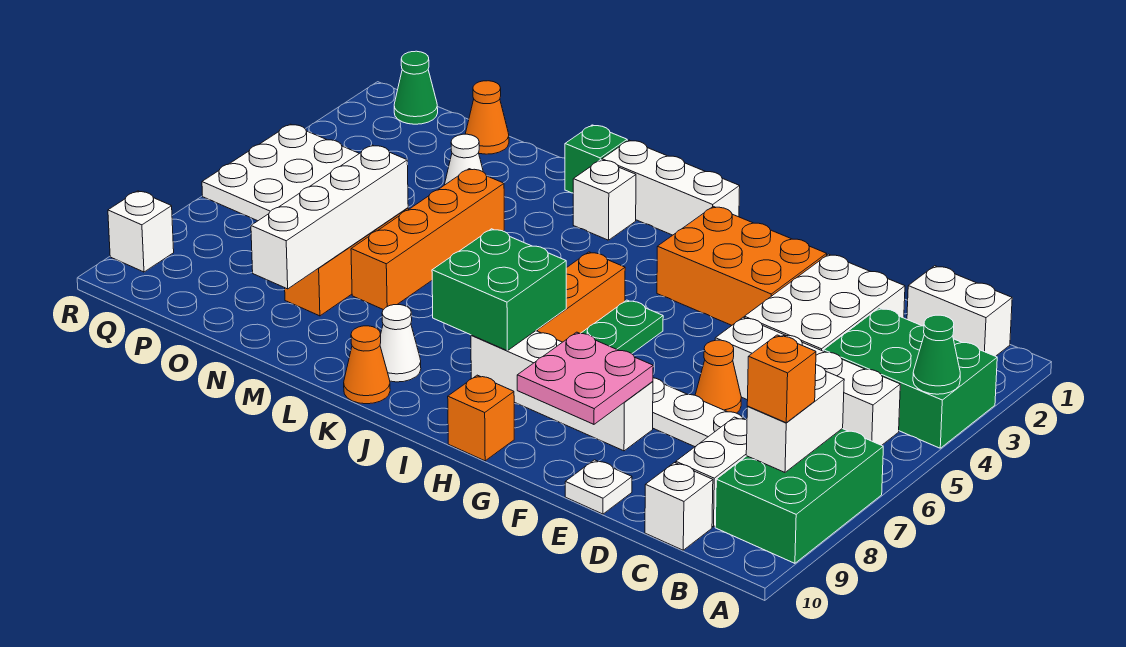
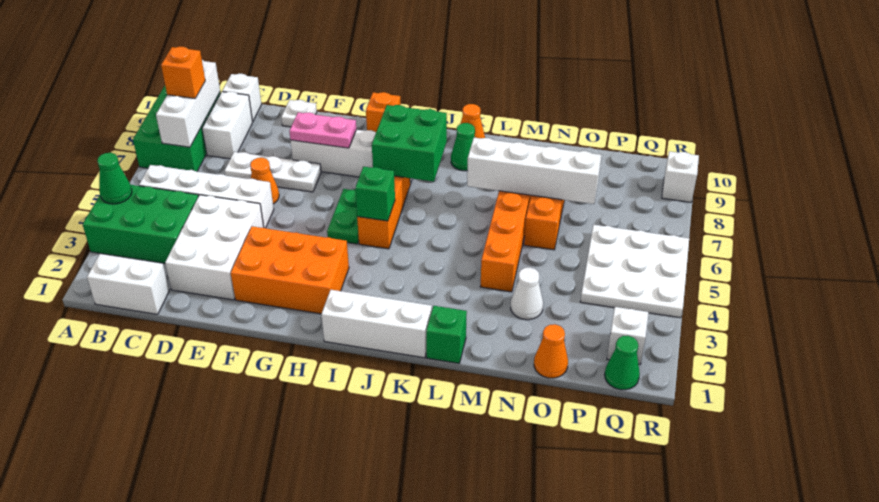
white 1x2 brick [746,365,844,472] -> white 1x3 brick [156,60,220,147]
pink 2x2 plate [517,332,653,424] -> pink 1x2 plate [289,112,356,148]
none -> green 1x1 brick [355,167,395,221]
white 1x1 brick [573,160,636,240] -> white 1x1 brick moved to [607,307,649,365]
white 1x1 cone [380,305,421,382] -> green 1x1 cone [451,123,475,171]
white 1x4 brick [251,145,408,289] -> white 1x4 brick turned to [467,138,601,204]

